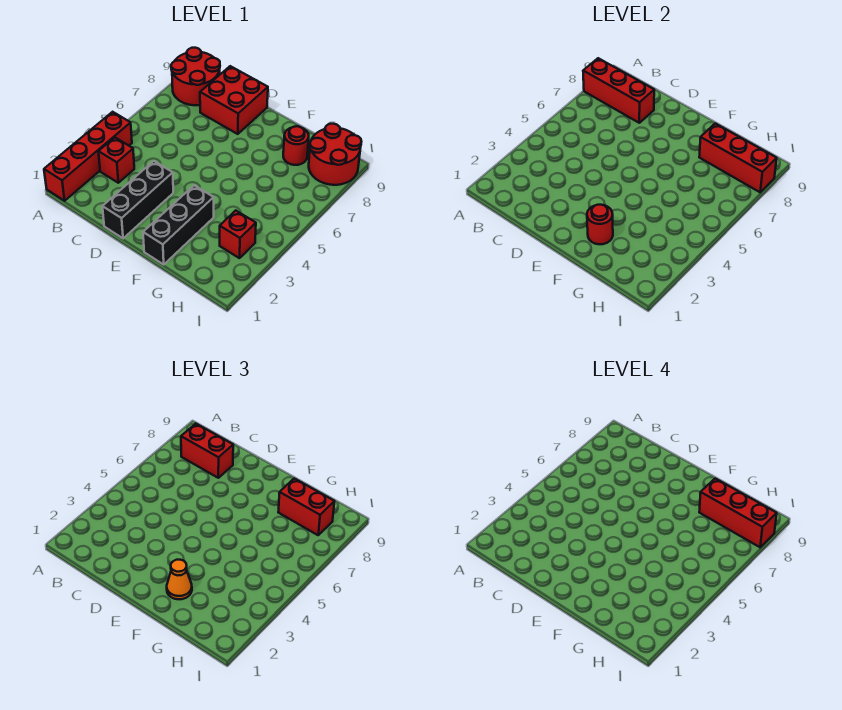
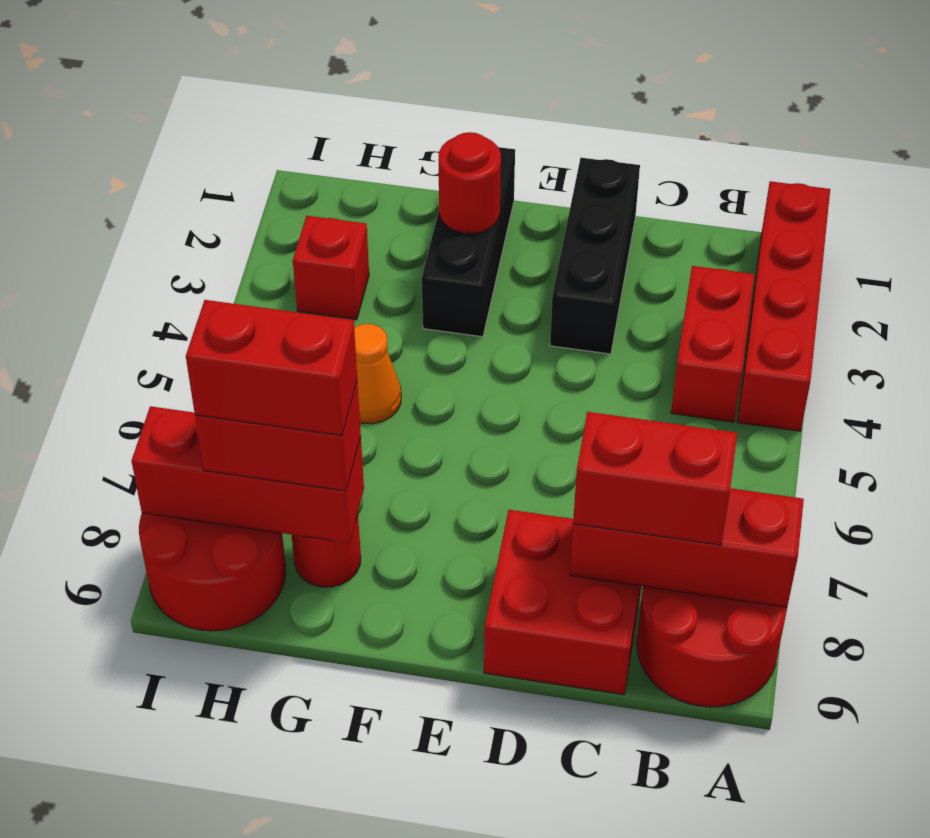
red 1x1 brick [98,137,134,183] -> red 1x2 brick [671,266,754,422]
orange 1x1 cone [167,560,192,599] -> orange 1x1 cone moved to [354,324,401,424]
red 1x3 brick [699,478,777,547] -> red 1x2 brick [186,300,357,436]

